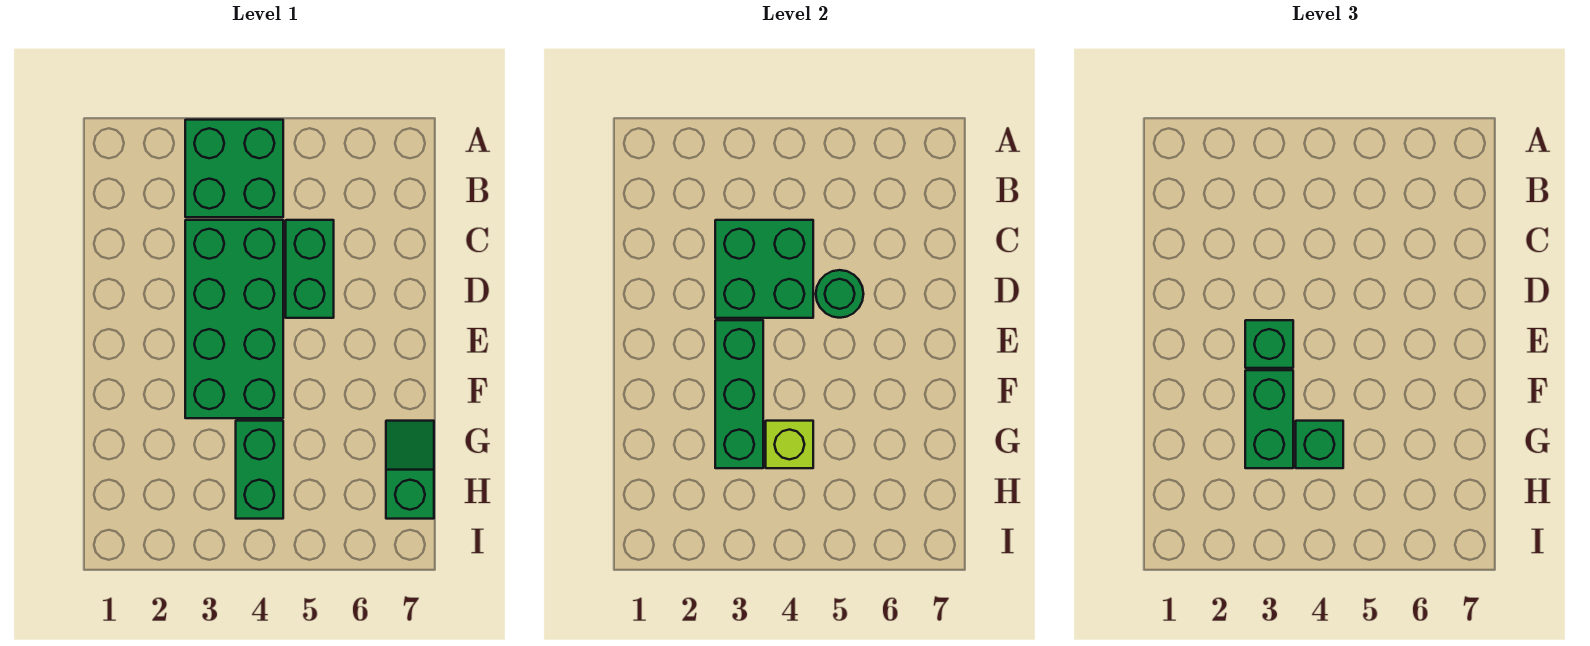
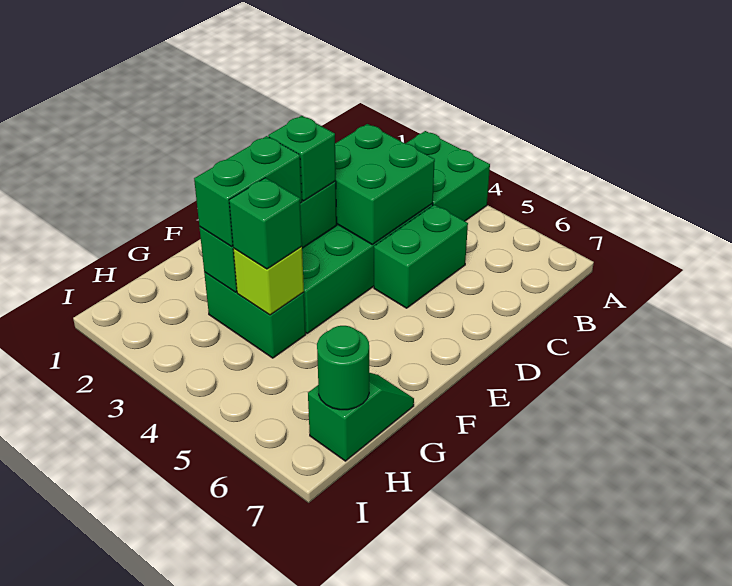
green 1x1 round brick [816,270,863,318] -> green 1x1 round brick moved to [317,326,369,410]
green 1x2 brick [236,421,283,519] -> green 1x2 brick turned to [204,272,306,358]

